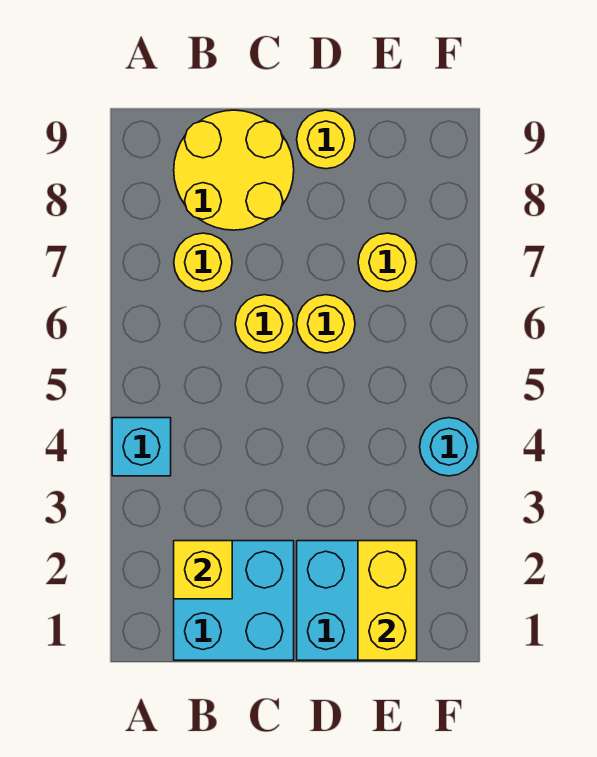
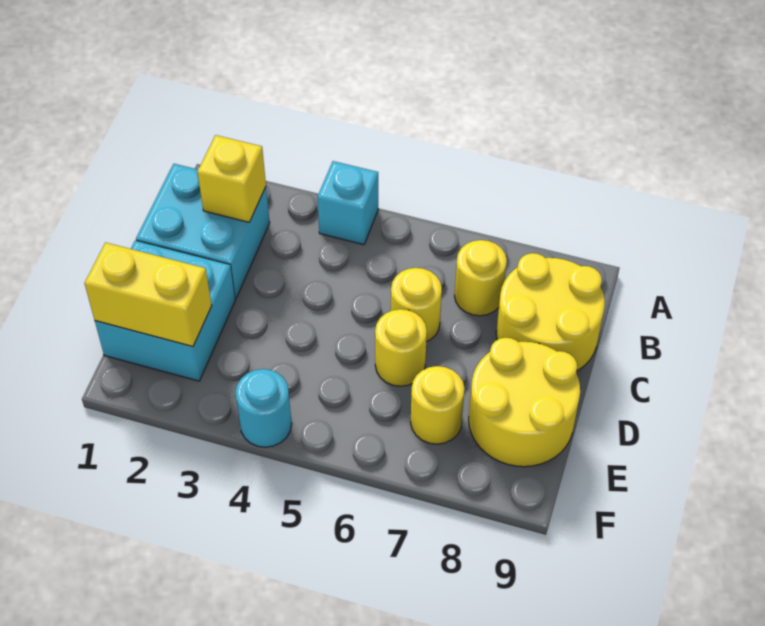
yellow 1x1 round brick [297,110,355,169] -> yellow 2x2 round brick [469,338,580,467]

